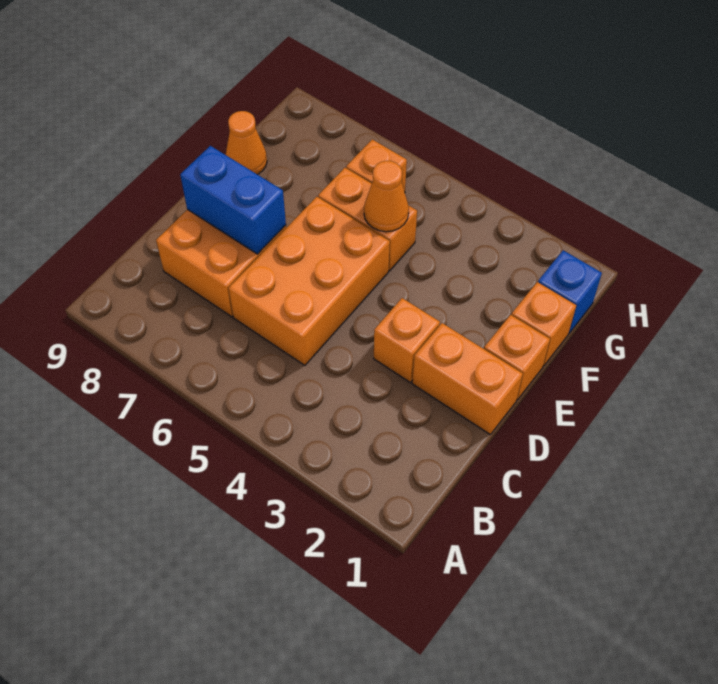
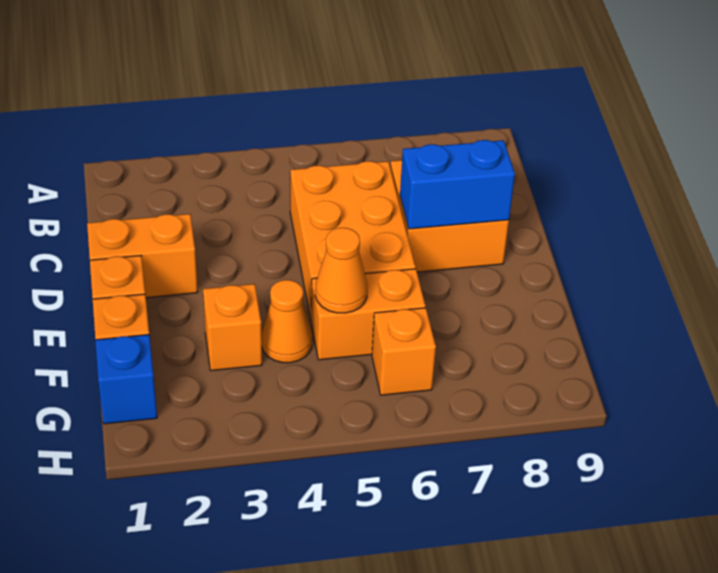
orange 1x1 brick [374,298,440,382] -> orange 1x1 brick moved to [203,284,262,371]
orange 1x1 cone [226,111,267,175] -> orange 1x1 cone moved to [261,280,312,363]

